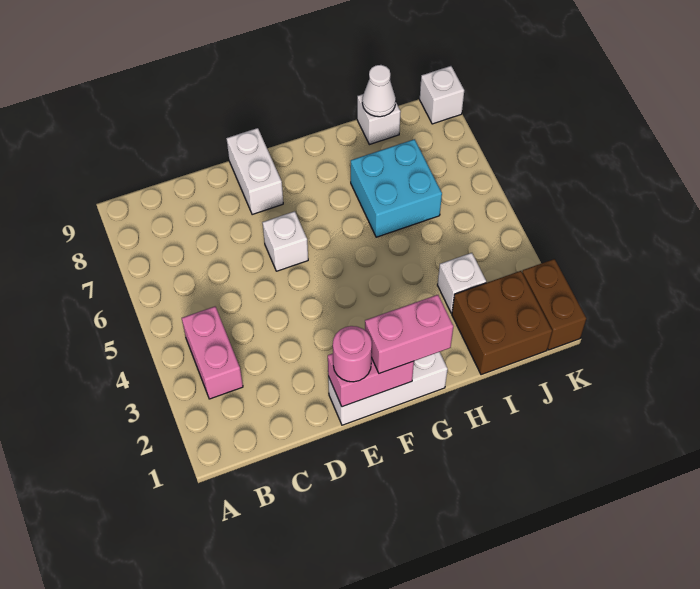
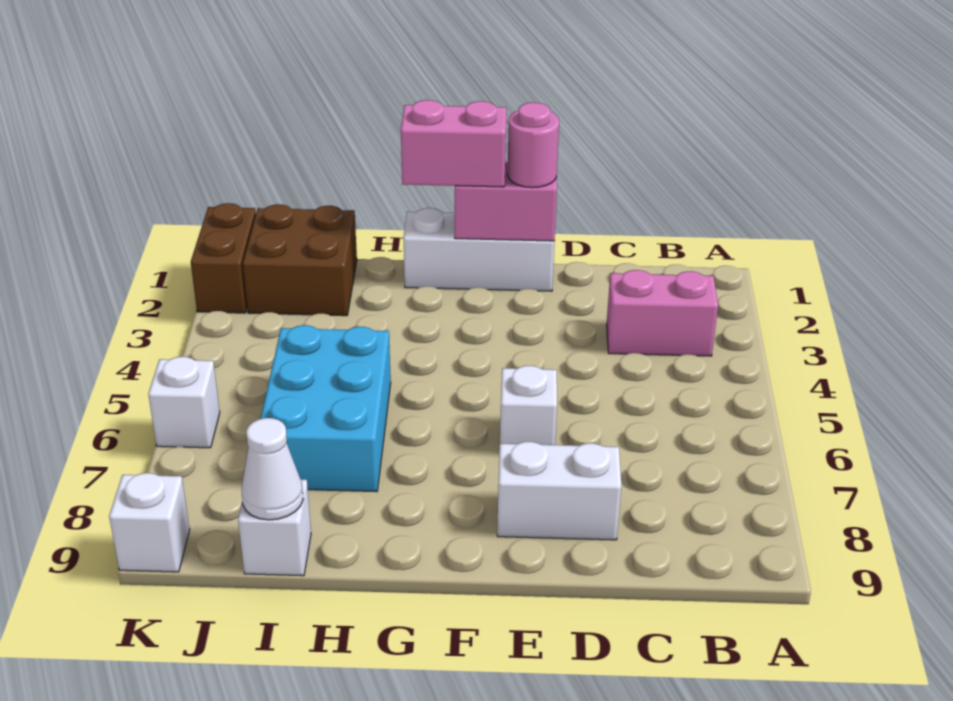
pink 1x2 brick [182,307,243,399] -> pink 1x2 brick turned to [607,270,718,356]
white 1x2 brick [226,128,283,215] -> white 1x2 brick turned to [497,442,621,540]
cyan 2x2 brick [351,139,442,237] -> cyan 2x3 brick [260,325,391,492]
white 1x1 brick [437,253,486,313] -> white 1x1 brick moved to [148,357,220,448]

